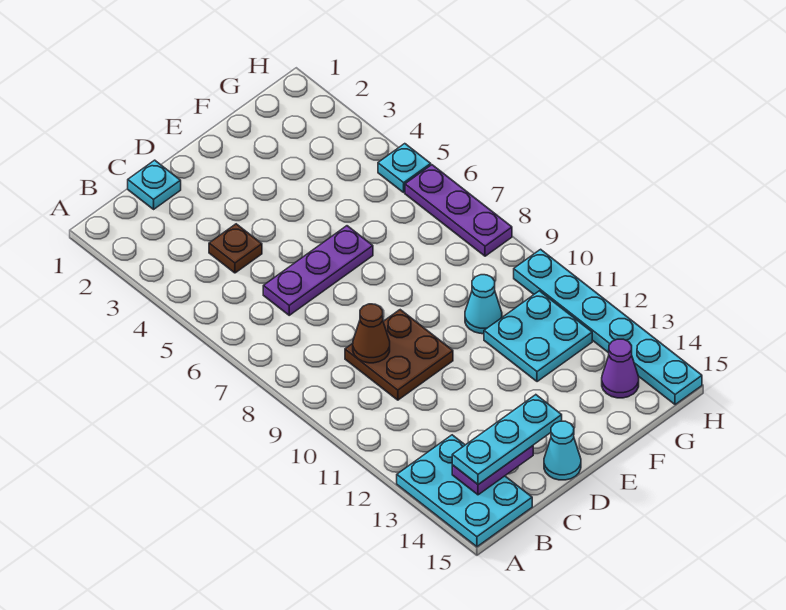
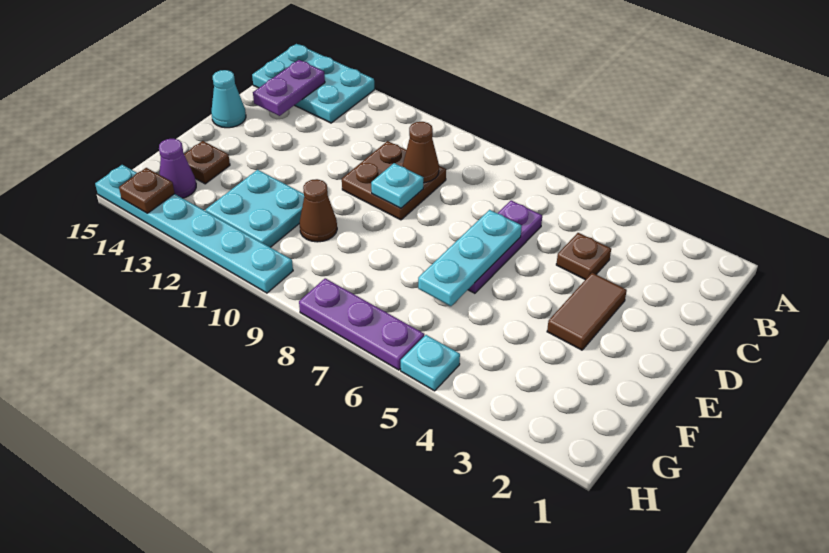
cyan 1x3 plate [452,395,562,484] -> cyan 1x3 plate moved to [418,210,522,306]
cyan 1x1 plate [128,160,181,209] -> cyan 1x1 plate moved to [371,163,423,208]
none -> brown 1x2 tile [547,273,627,350]
cyan 1x1 cone [465,275,502,334] -> brown 1x1 cone [299,179,337,242]
none -> brown 1x1 plate [184,141,230,184]
none -> brown 1x1 plate [119,168,175,213]

